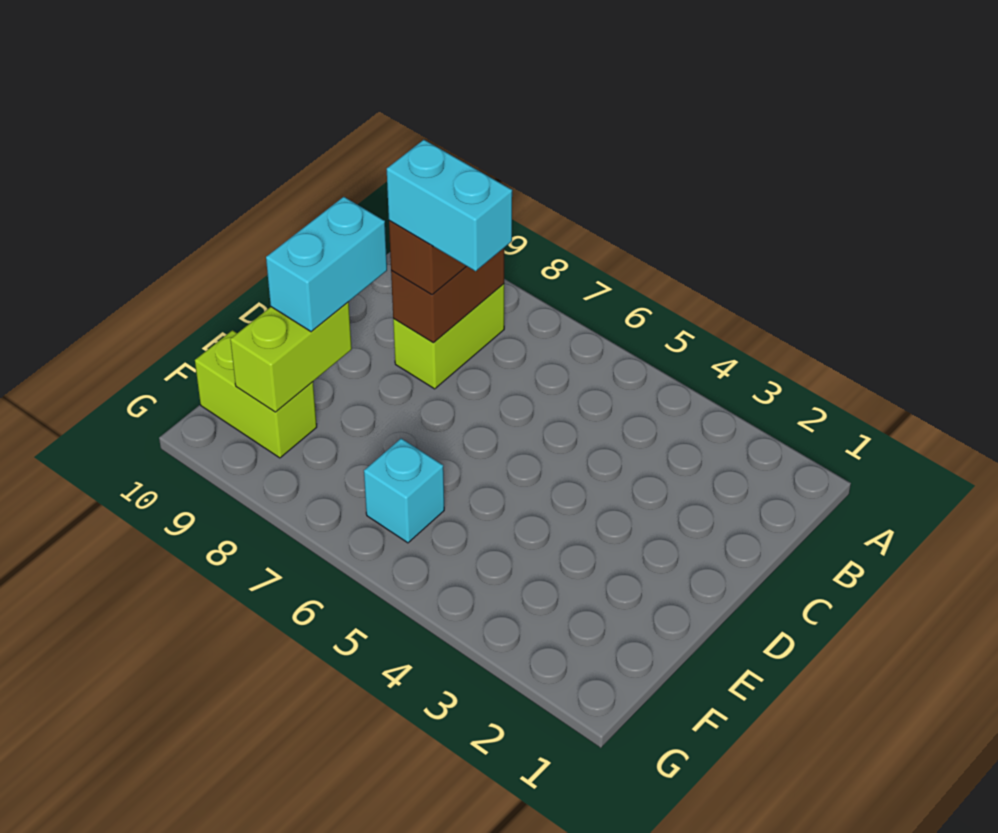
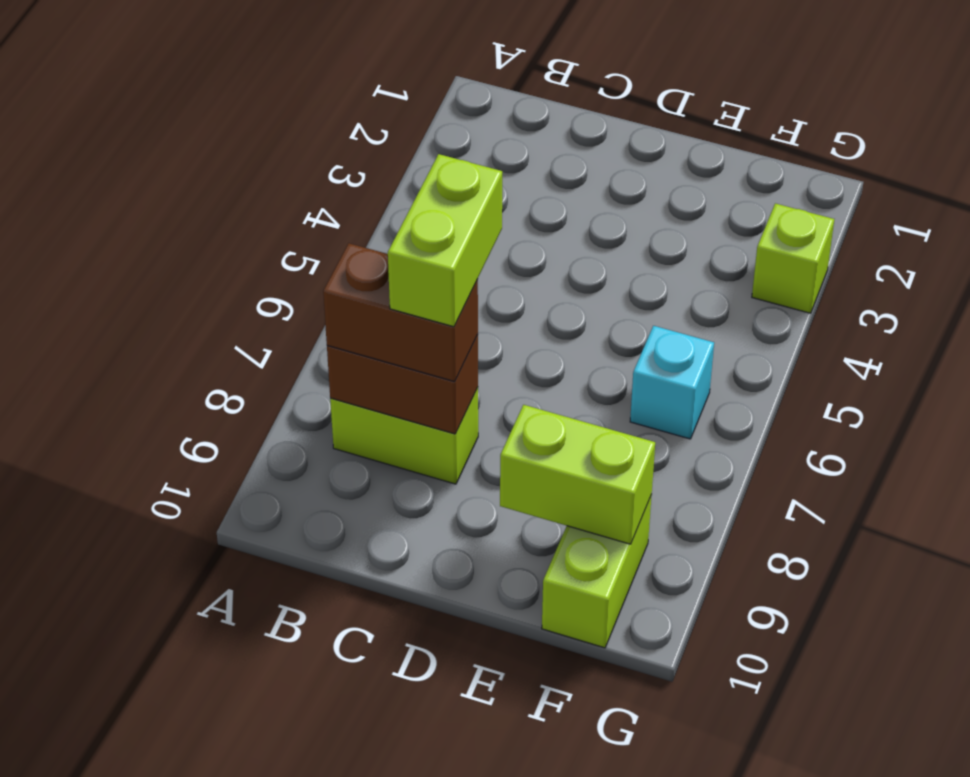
cyan 1x2 brick [387,140,512,271] -> lime 1x2 brick [388,154,502,327]
cyan 1x2 brick [266,197,387,332] -> none
none -> lime 1x1 brick [752,203,834,313]

